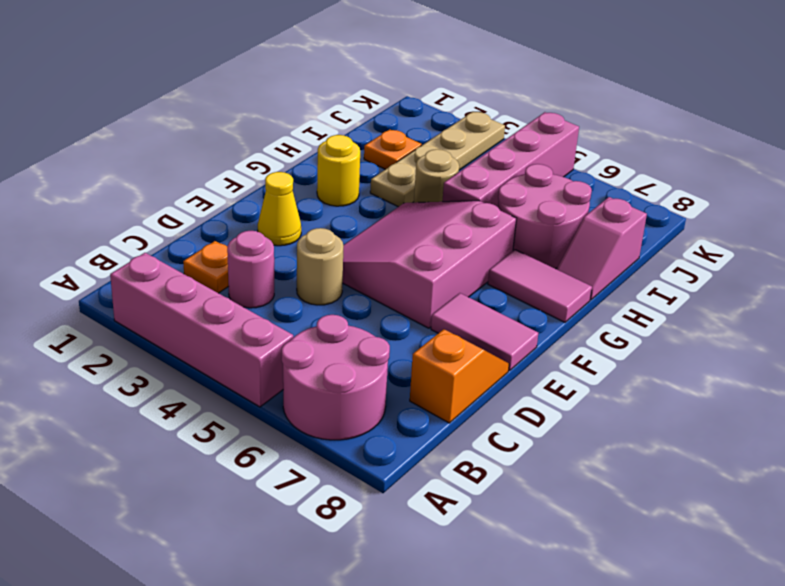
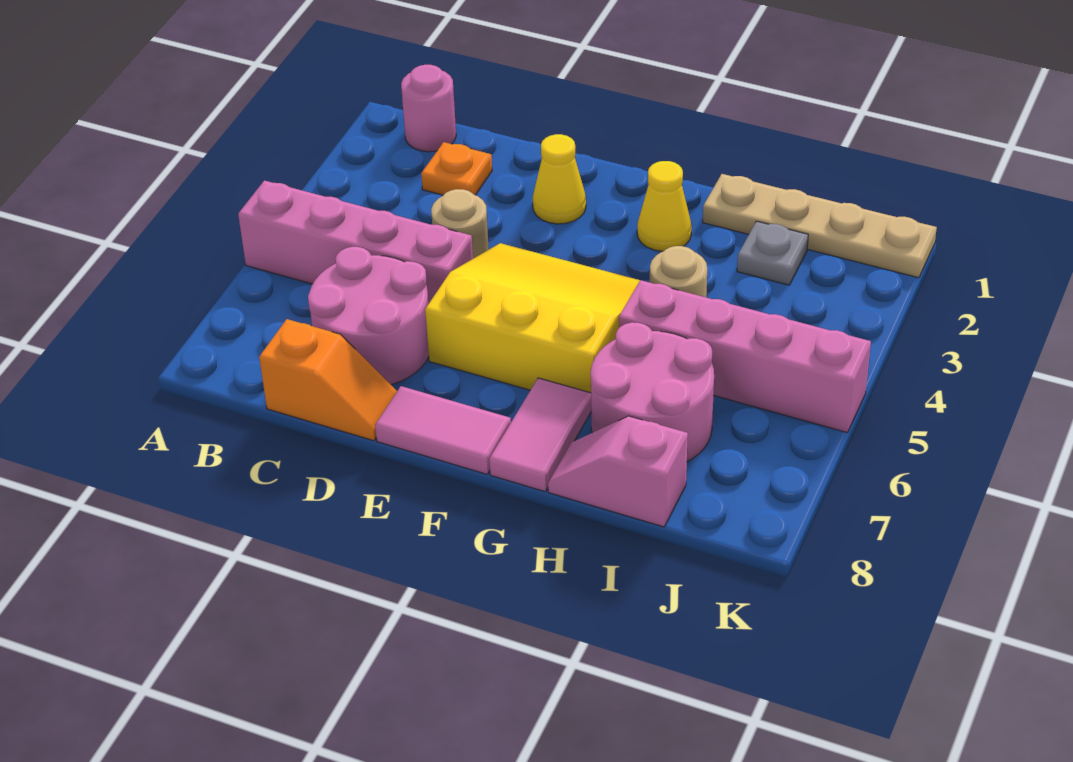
pink 1x4 brick [110,253,293,407] -> pink 1x4 brick turned to [238,180,473,304]
pink 2x2 round brick [282,315,390,440] -> pink 2x2 round brick moved to [308,247,429,385]
pink 1x1 round brick [227,231,274,308] -> pink 1x1 round brick moved to [401,65,456,152]
pink 3x3 slope [343,201,517,328] -> yellow 3x3 slope [425,243,640,393]
pink 1x2 tile [431,293,538,371] -> pink 1x2 tile turned to [375,386,511,474]
yellow 1x1 round brick [317,135,360,206] -> yellow 1x1 cone [637,161,692,251]
tan 1x4 plate [370,112,505,207] -> tan 1x4 plate moved to [703,174,937,278]
orange 1x1 plate [364,129,421,169] -> grey 1x1 plate [737,221,808,285]

